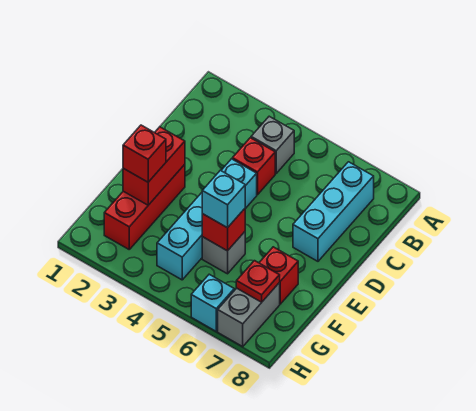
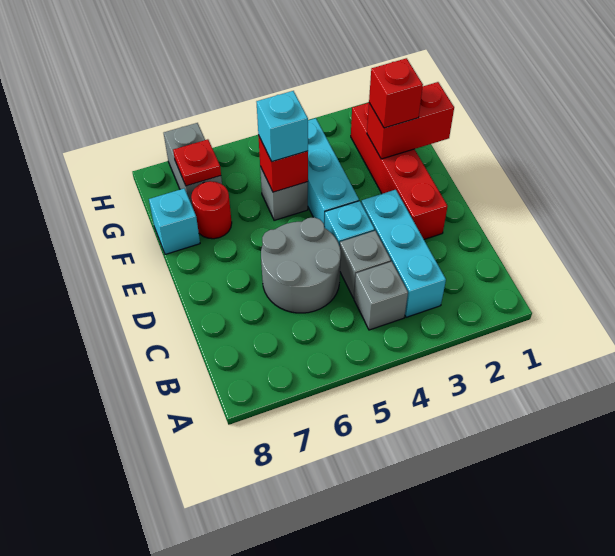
cyan 1x3 brick [293,162,374,261] -> cyan 1x3 brick moved to [361,190,446,317]
red 1x1 brick [232,138,275,195] -> grey 1x1 brick [340,231,391,298]
none -> grey 2x2 round brick [261,217,341,313]
red 1x3 brick [104,164,185,249] -> red 1x4 brick [351,103,448,239]
red 1x2 brick [123,127,185,205] -> red 1x2 brick turned to [367,82,454,159]
red 1x1 brick [259,247,298,304] -> red 1x1 round brick [191,181,232,239]
cyan 1x1 brick [191,274,234,331] -> cyan 1x1 brick moved to [149,188,200,254]

